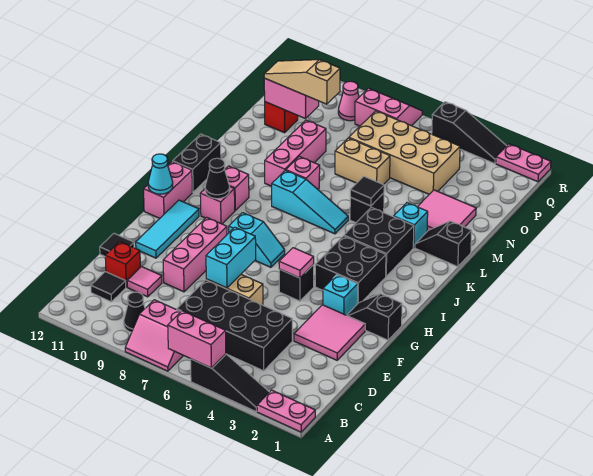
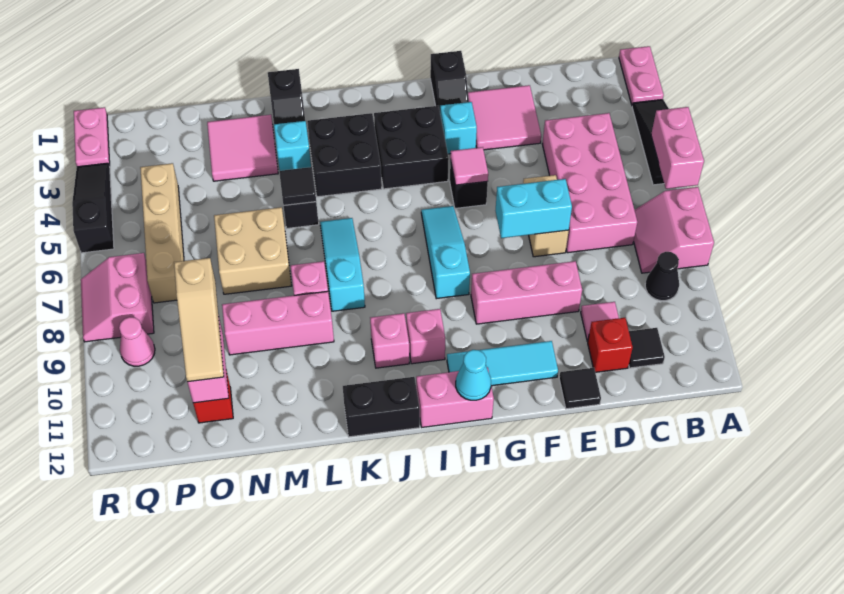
pink 2x2 slope [125,300,183,371] -> pink 2x2 slope turned to [634,187,714,273]
black 2x4 brick [177,280,292,371] -> pink 2x4 brick [542,113,637,253]
cyan 1x2 slope [229,213,285,267] -> cyan 1x3 slope [421,206,470,299]
black 1x1 cone [205,158,230,199] -> none
tan 1x2 brick [335,138,390,185] -> tan 2x2 brick [214,207,292,294]
tan 2x4 brick [349,111,460,194] -> tan 1x4 brick [140,163,184,303]

